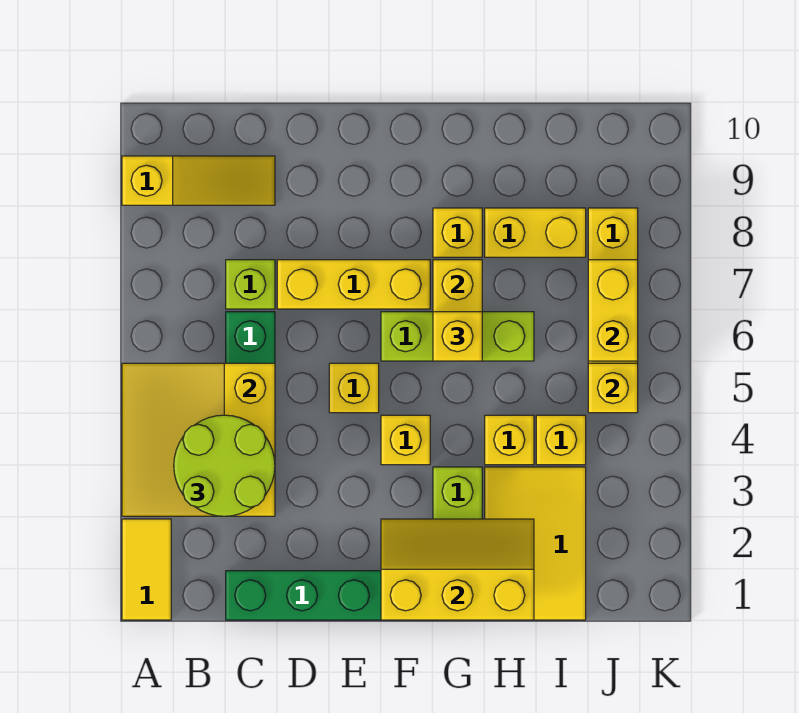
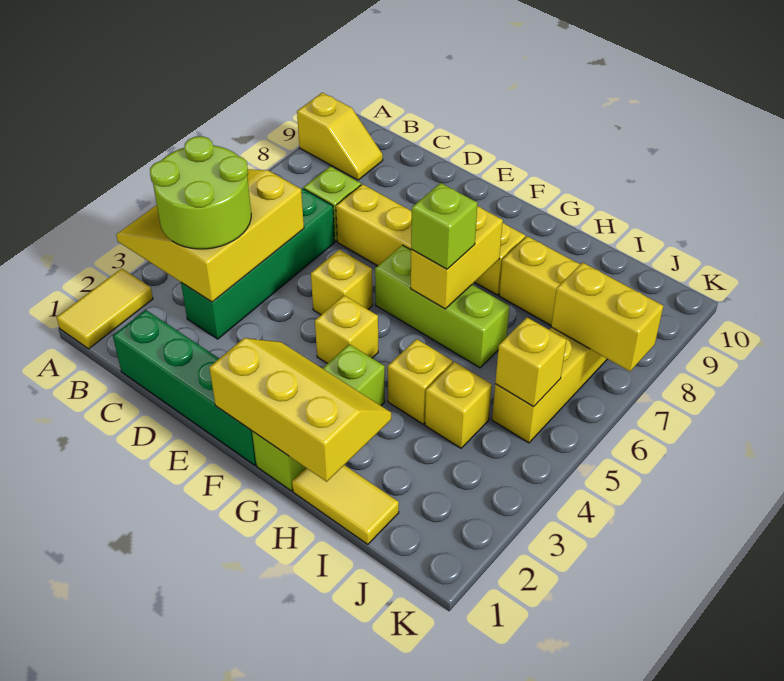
yellow 1x3 slope [122,156,275,205] -> yellow 1x2 slope [297,93,383,180]
yellow 1x1 brick [433,312,482,361] -> lime 1x1 brick [411,183,477,269]
yellow 2x3 tile [485,467,586,620] -> yellow 1x2 tile [292,465,399,544]
yellow 1x2 brick [588,260,638,361] -> yellow 1x2 brick turned to [551,262,663,371]

